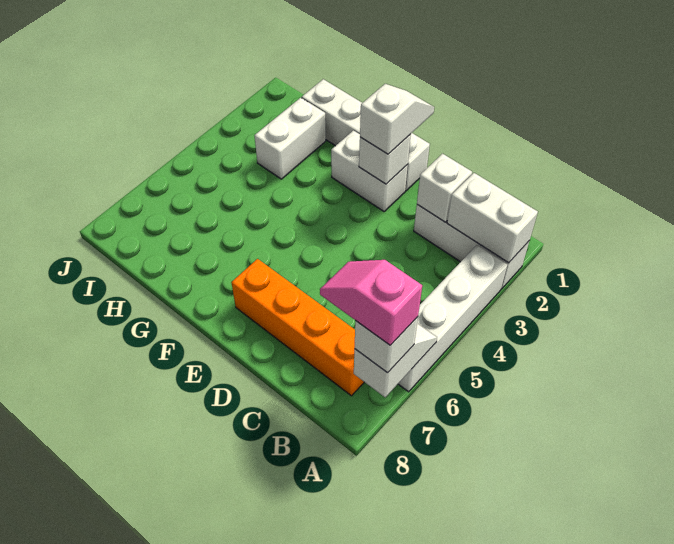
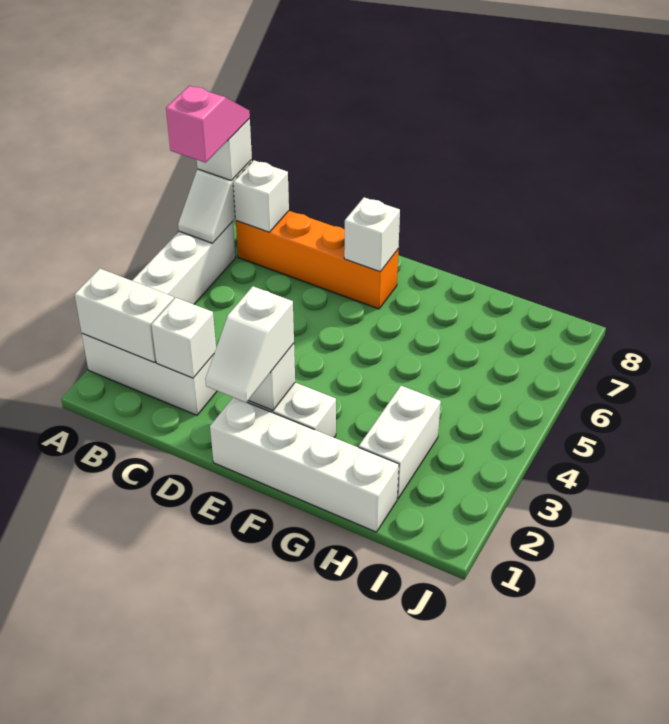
pink 1x2 slope [320,260,422,345] -> pink 1x2 slope turned to [166,86,250,163]
none -> white 1x1 brick [233,160,289,232]
none -> white 1x1 brick [344,197,400,272]

